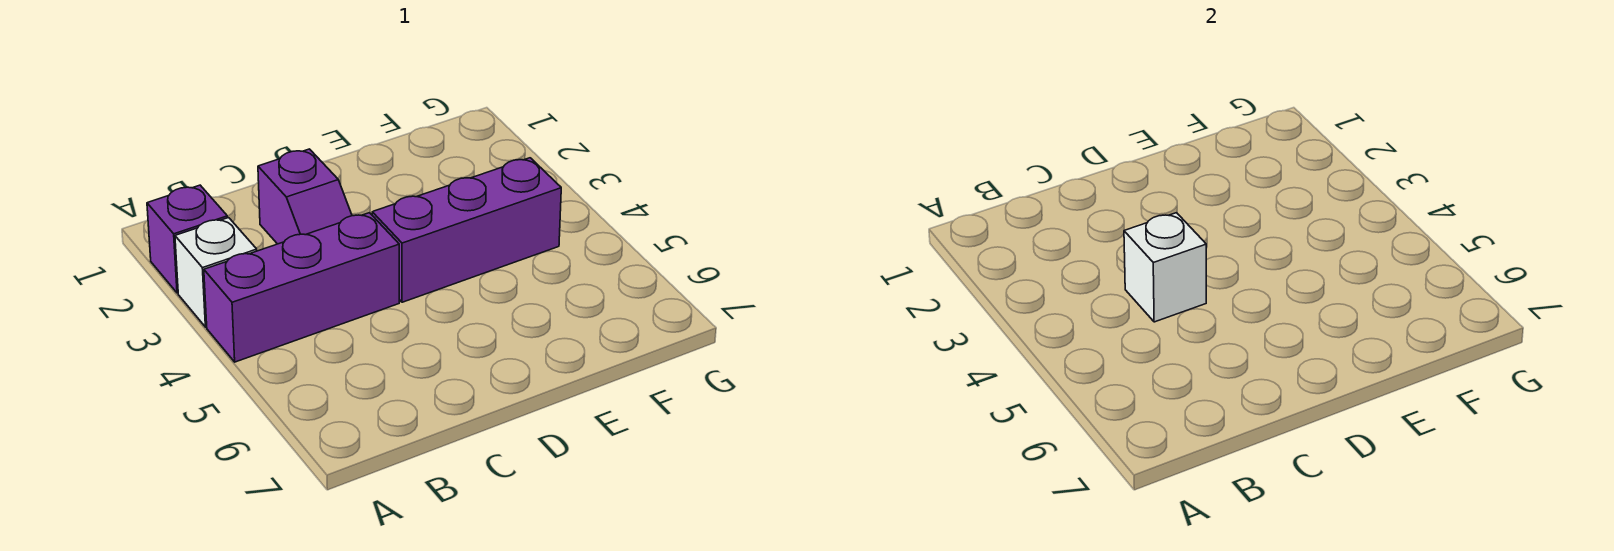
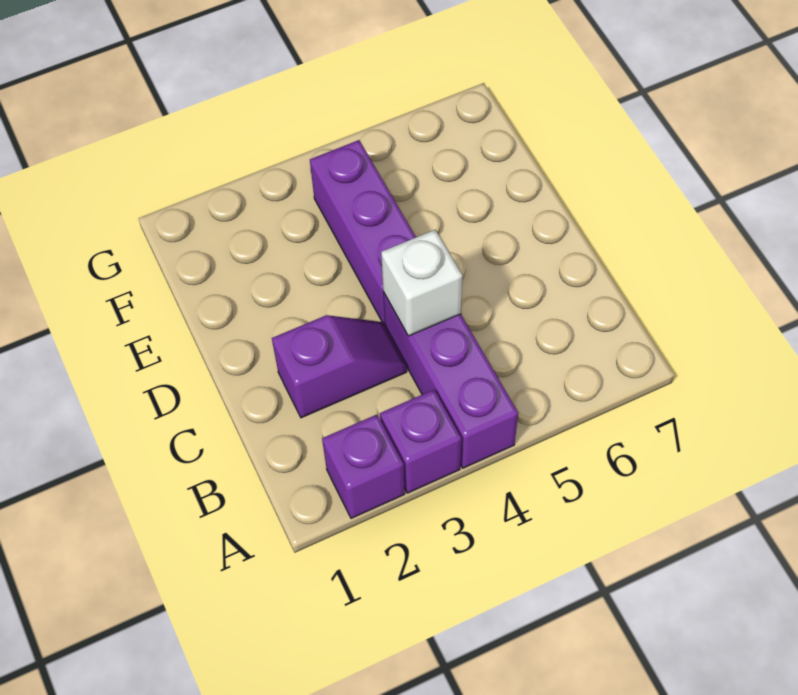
white 1x1 brick [175,218,257,327] -> purple 1x1 brick [380,390,461,493]

